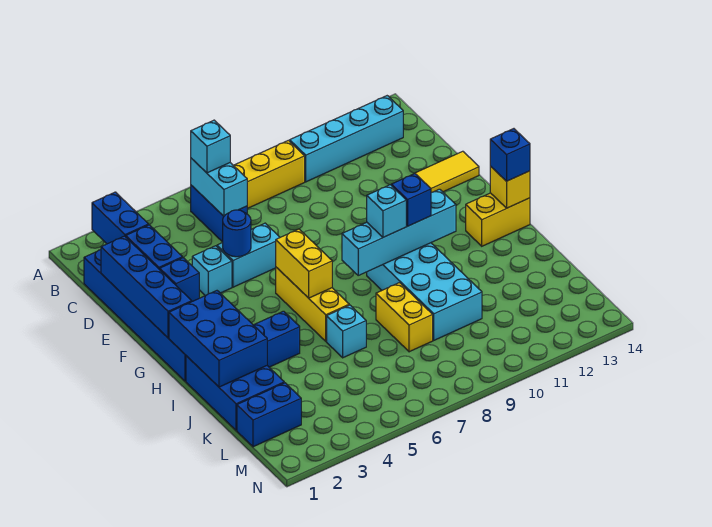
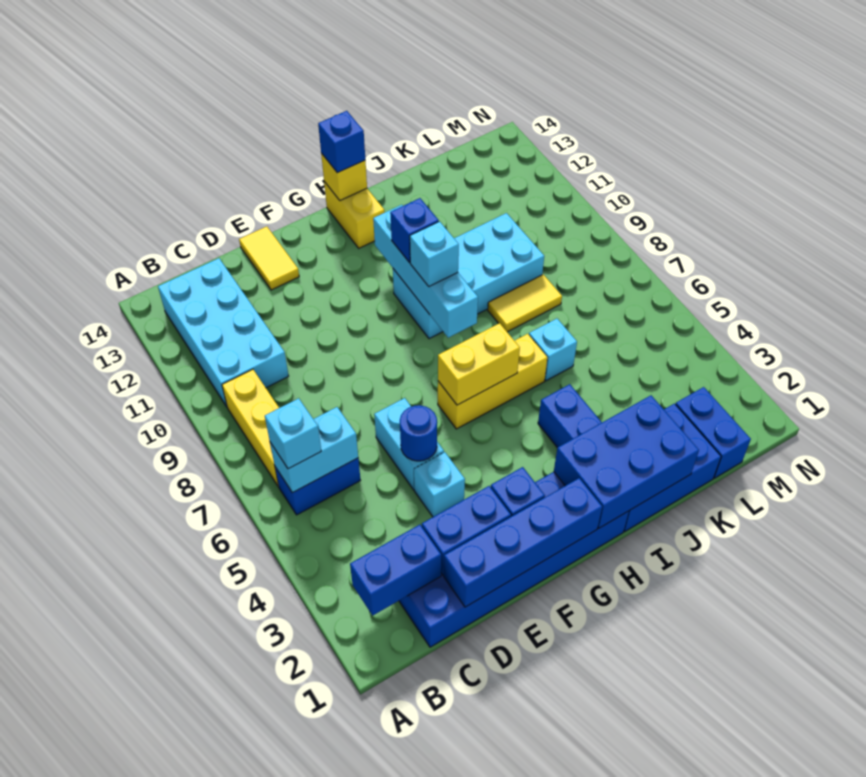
cyan 1x4 brick [290,96,403,182] -> cyan 2x4 brick [158,258,289,407]
yellow 1x2 brick [376,283,433,352] -> yellow 1x2 tile [488,275,562,332]

